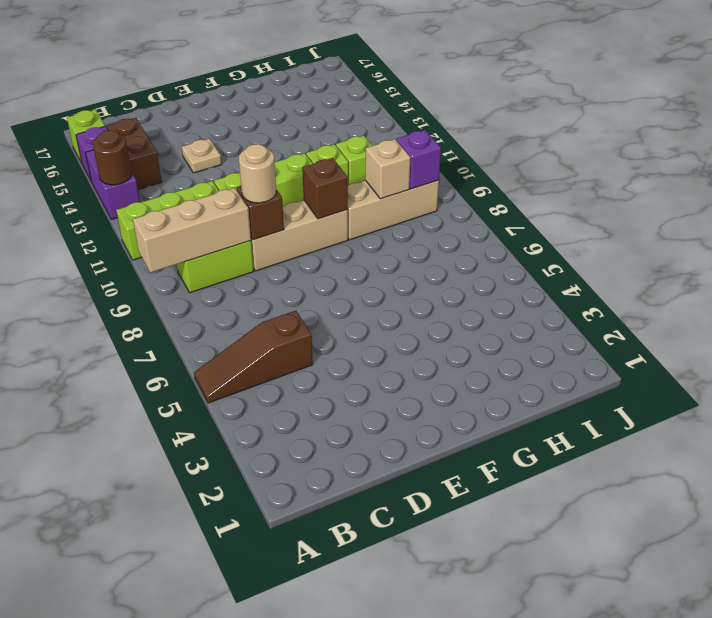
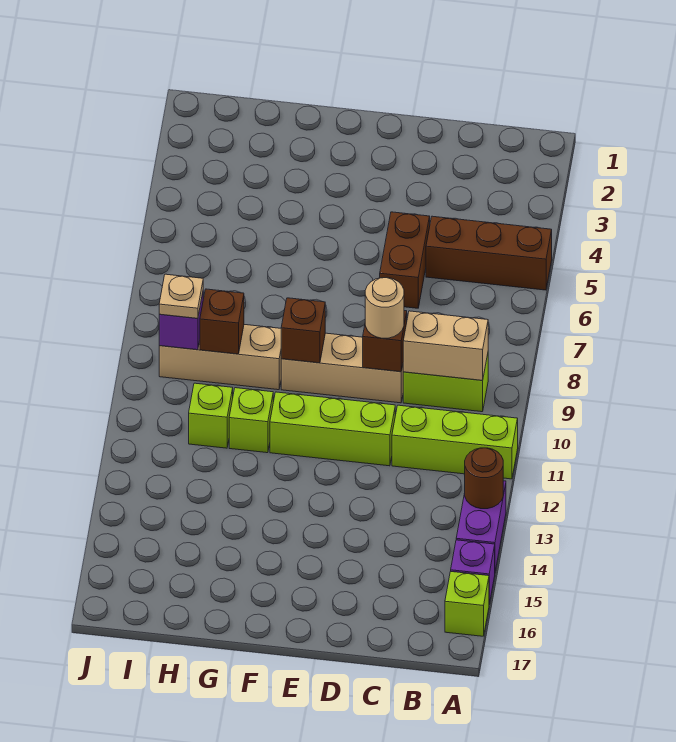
brown 1x3 slope [194,311,313,403] -> brown 1x3 brick [426,216,552,290]
tan 1x3 brick [133,188,251,273] -> tan 1x2 brick [403,311,488,380]
brown 1x2 brick [107,118,162,189] -> brown 1x2 brick moved to [380,212,430,308]
tan 1x1 plate [182,139,222,173] -> tan 1x1 plate moved to [159,274,203,318]
tan 1x1 brick [365,139,411,199] -> brown 1x1 brick [200,289,244,354]

